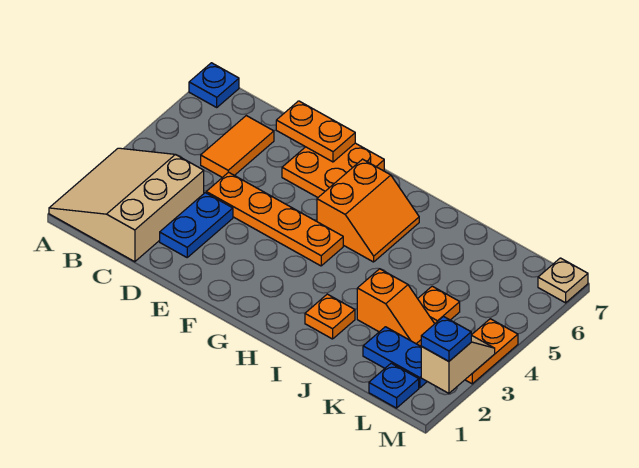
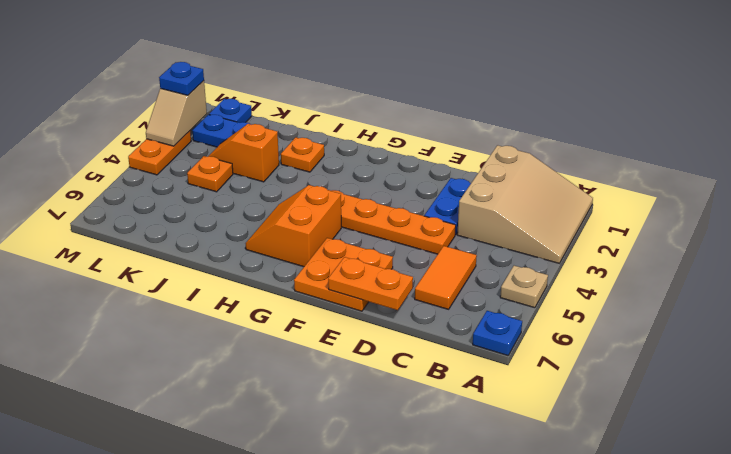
tan 1x1 plate [538,258,588,303] -> tan 1x1 plate moved to [500,266,548,308]

